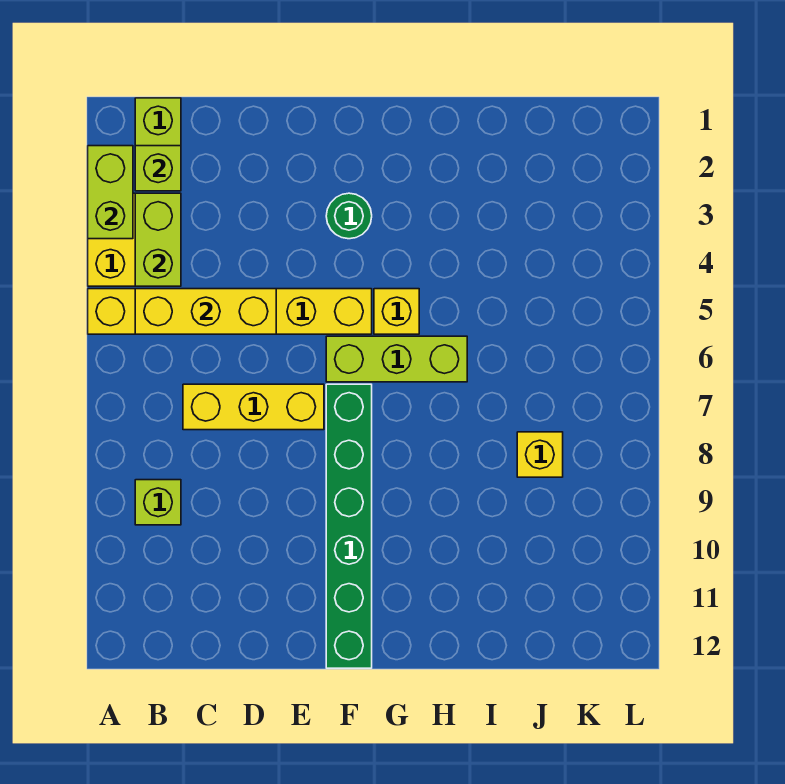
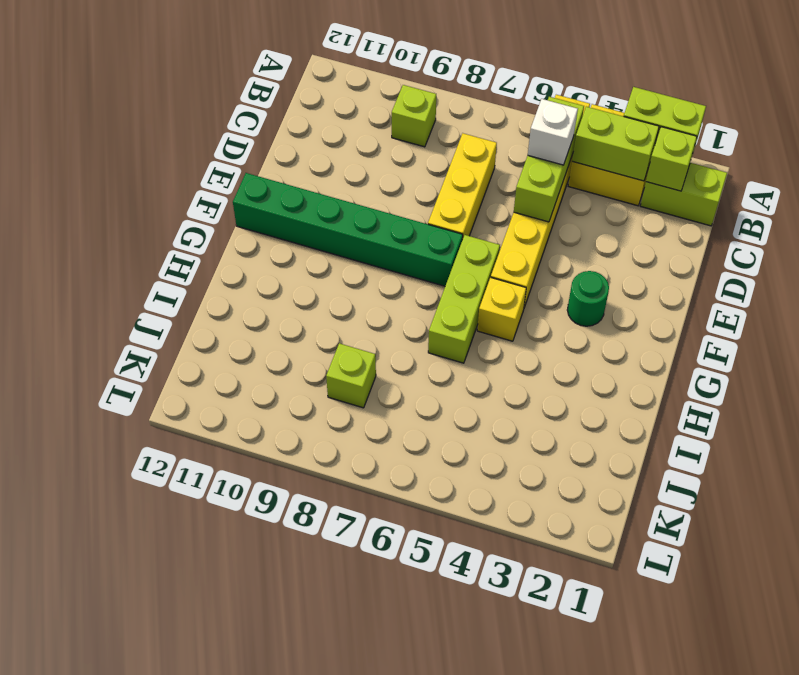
yellow 1x3 brick [135,289,276,334] -> lime 1x3 brick [514,97,584,222]
none -> white 1x1 brick [528,99,578,165]
yellow 1x1 brick [517,432,563,477] -> lime 1x1 brick [326,343,376,408]

